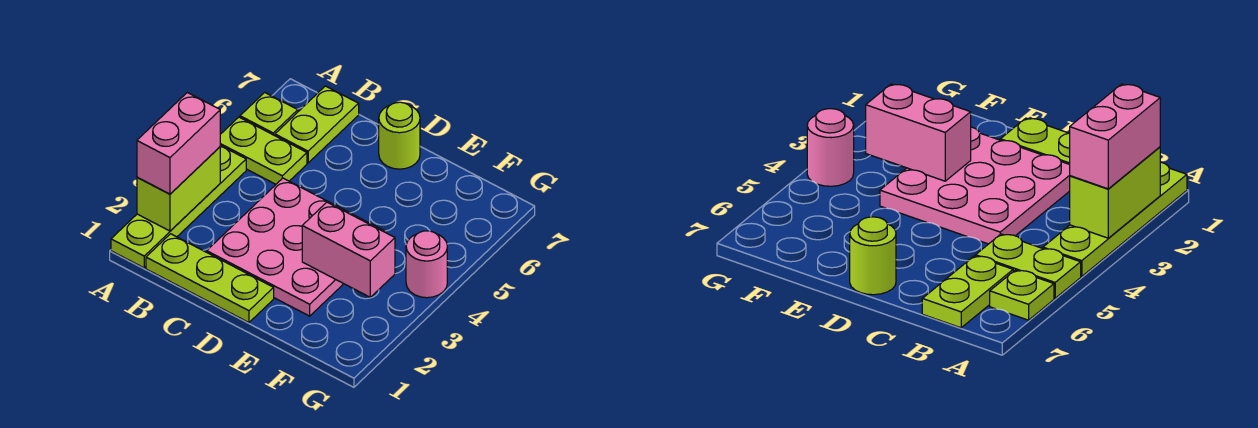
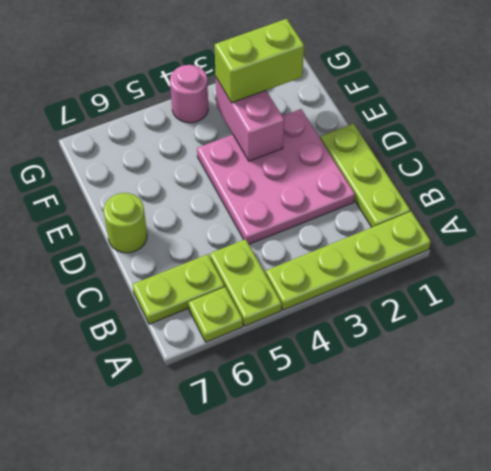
lime 1x2 brick [137,147,220,231] -> lime 1x2 brick moved to [215,19,304,103]
pink 1x2 brick [137,93,220,194] -> none

